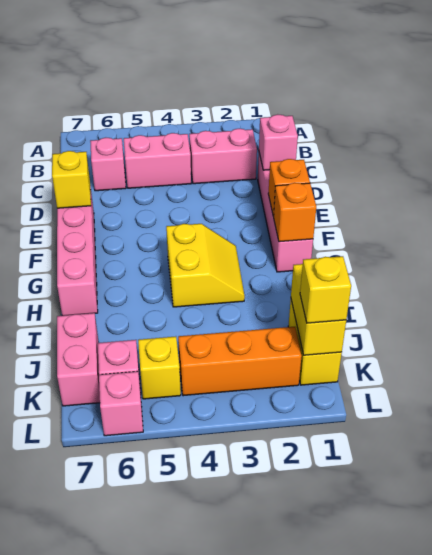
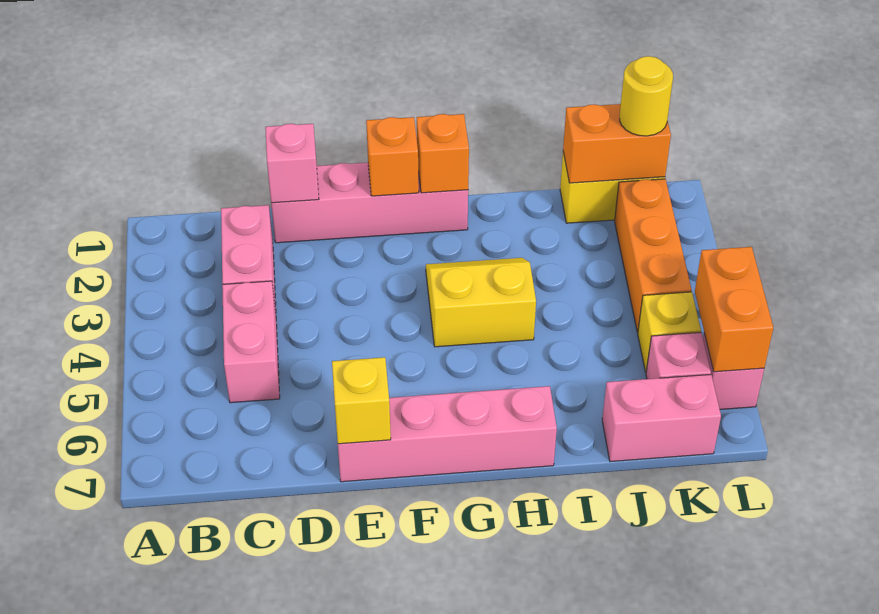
pink 1x1 brick [90,138,126,191] -> none
yellow 1x2 brick [291,264,346,355] -> orange 1x2 brick [563,104,671,183]
yellow 1x1 brick [300,256,351,323] -> yellow 1x1 round brick [620,56,673,136]
none -> orange 1x2 brick [695,247,773,372]

